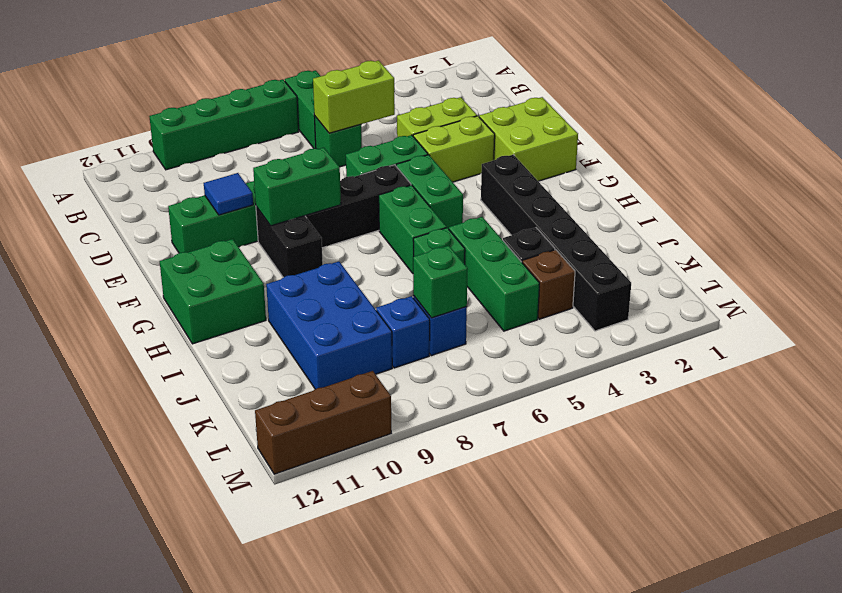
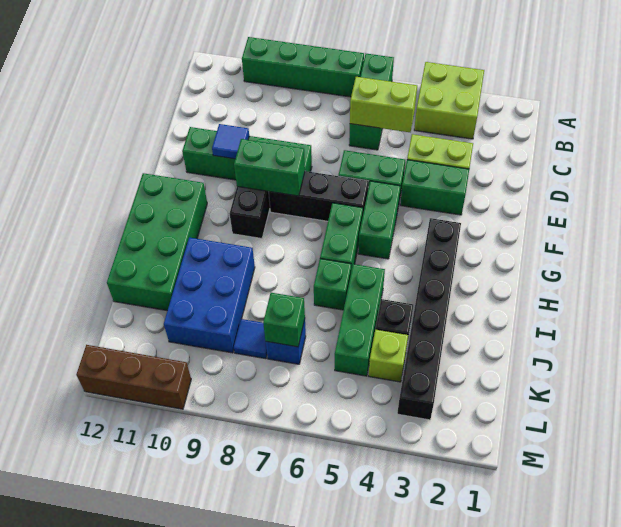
lime 2x2 brick [479,97,578,181] -> lime 2x2 brick moved to [414,62,484,139]
lime 1x2 brick [413,116,495,182] -> green 1x2 brick [400,160,469,215]
green 2x2 brick [160,239,266,344] -> green 2x4 brick [107,173,207,311]
brown 1x1 brick [522,250,575,319] -> lime 1x1 brick [369,330,408,382]
blue 1x1 brick [376,296,430,368] -> blue 1x1 tile [234,319,267,359]

